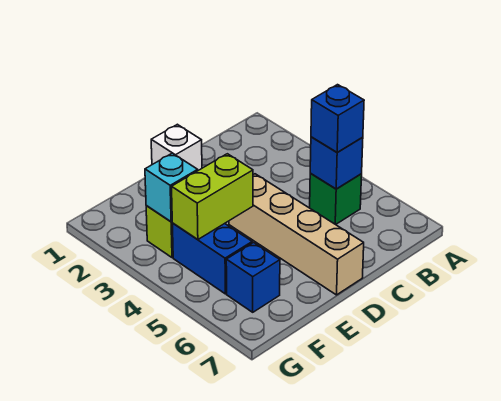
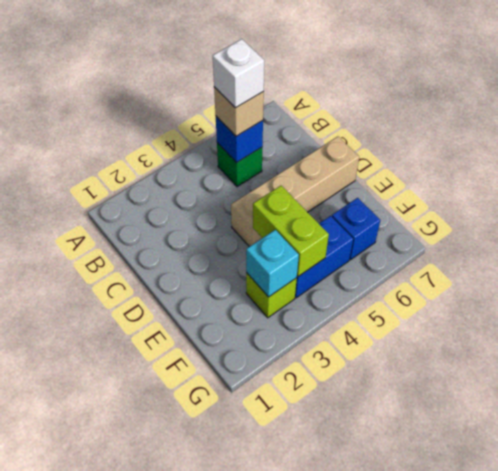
blue 1x1 brick [311,85,364,152] -> tan 1x1 brick [214,87,264,136]
white 1x1 brick [151,124,202,170] -> white 1x1 brick moved to [213,39,264,108]

